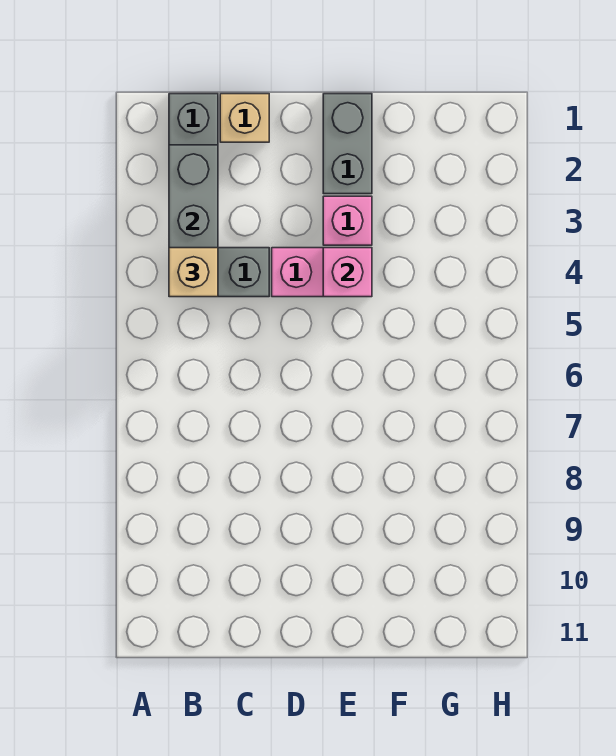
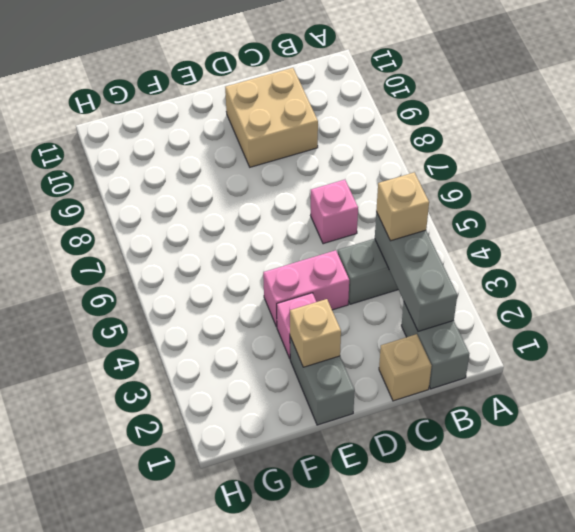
none -> tan 2x2 brick [225,68,318,167]
none -> tan 1x1 brick [290,299,341,367]
pink 1x1 brick [323,248,372,297] -> pink 1x1 brick moved to [311,180,358,244]

